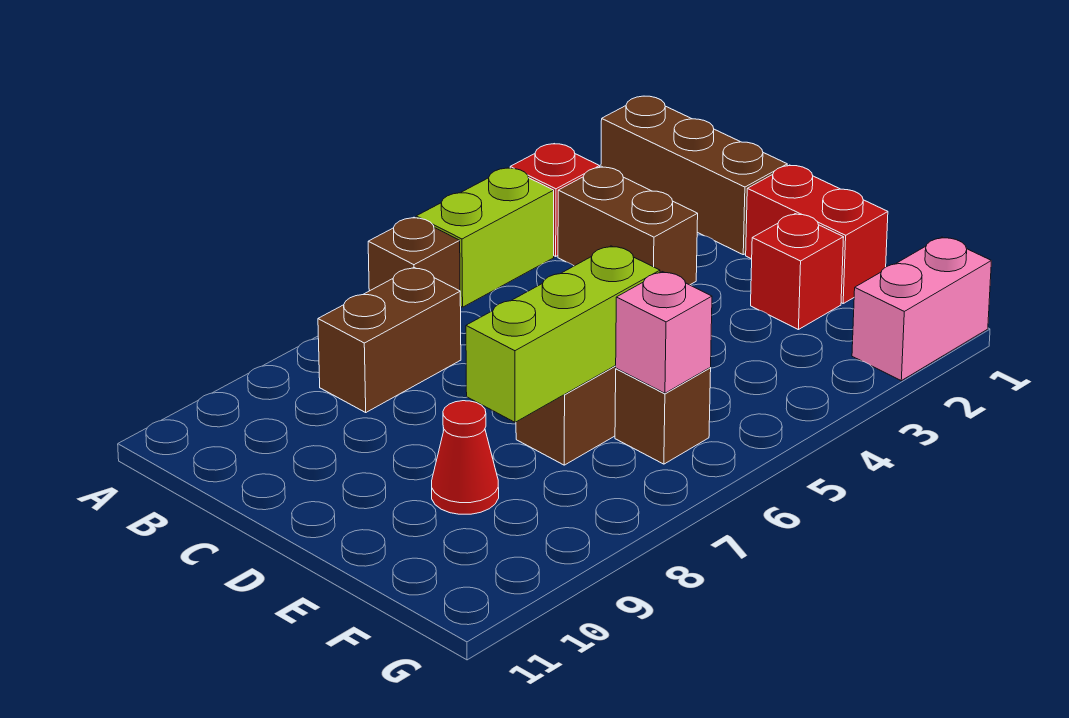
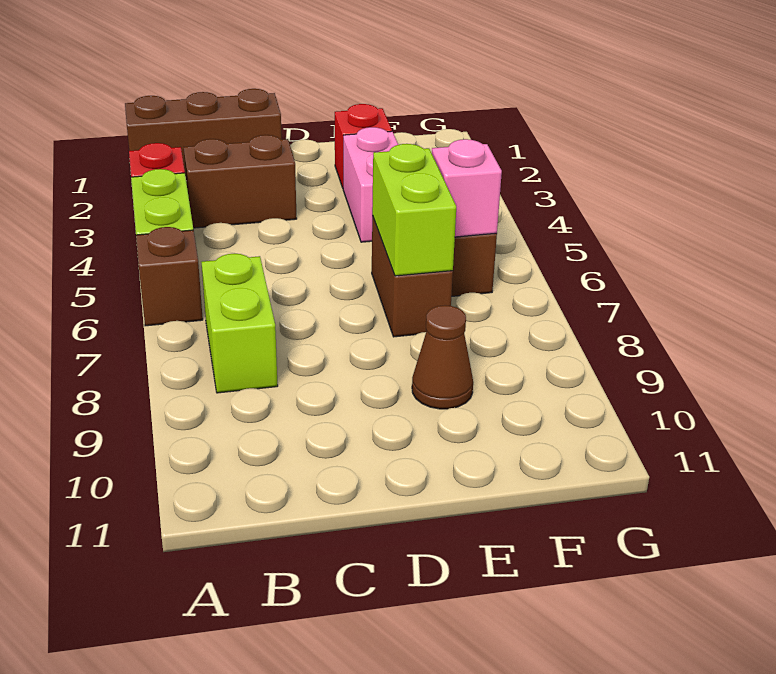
brown 1x2 brick [318,267,461,412] -> lime 1x2 brick [201,254,278,393]
red 1x2 brick [746,165,888,303] -> none
lime 1x3 brick [466,246,660,422] -> lime 1x2 brick [372,144,456,276]
red 1x1 cone [432,401,499,514] -> brown 1x1 cone [412,305,473,409]
pink 1x2 brick [852,237,991,381] -> pink 1x2 brick moved to [343,127,398,242]

